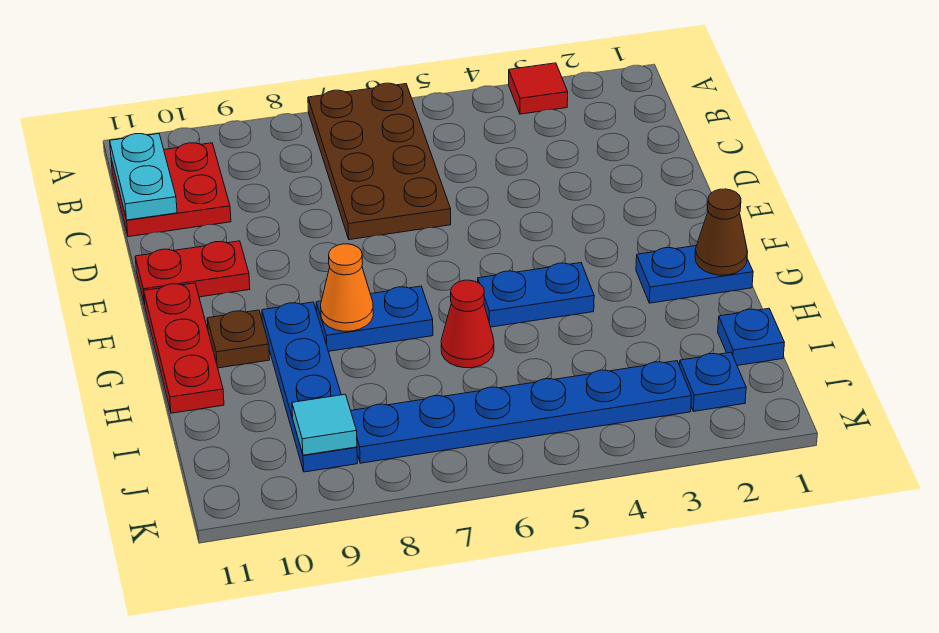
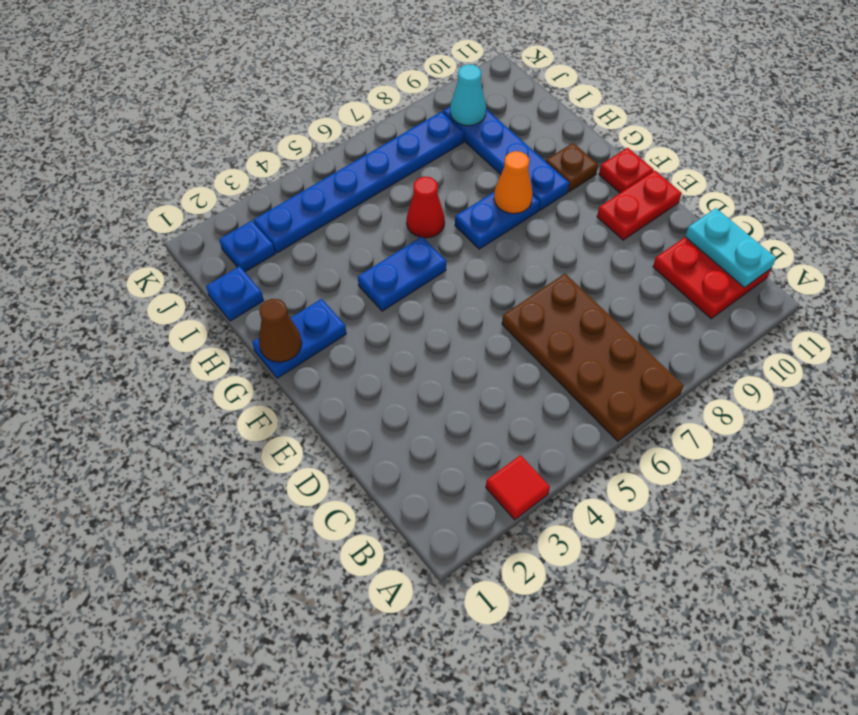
red 1x3 plate [144,283,224,413] -> red 1x1 plate [599,148,654,193]
cyan 1x1 tile [292,394,357,455] -> cyan 1x1 cone [450,64,486,126]

